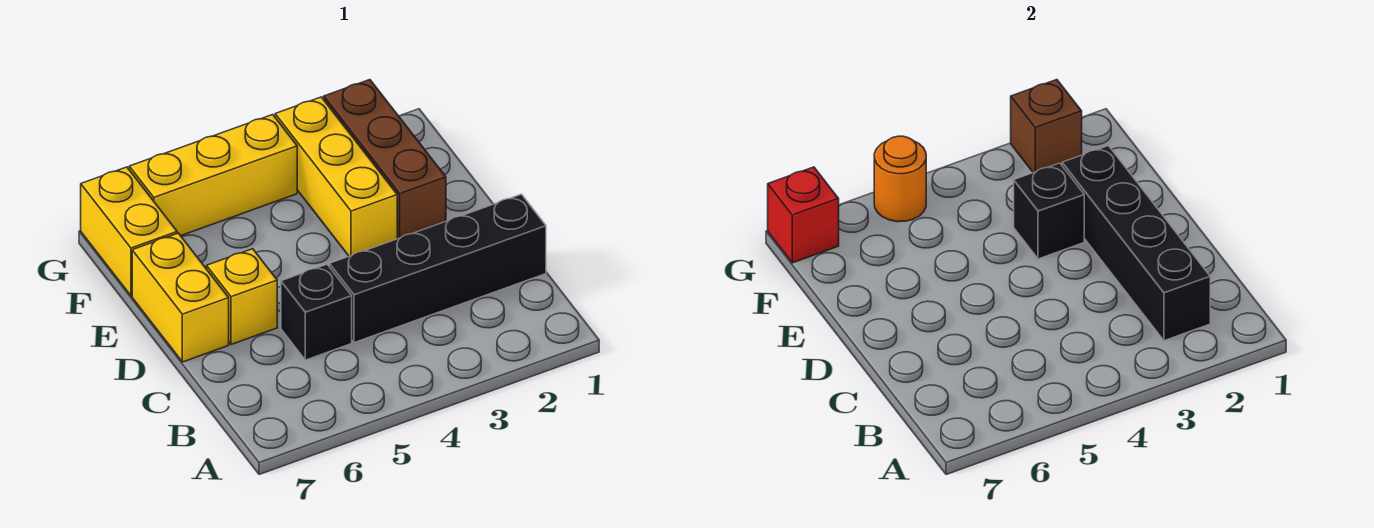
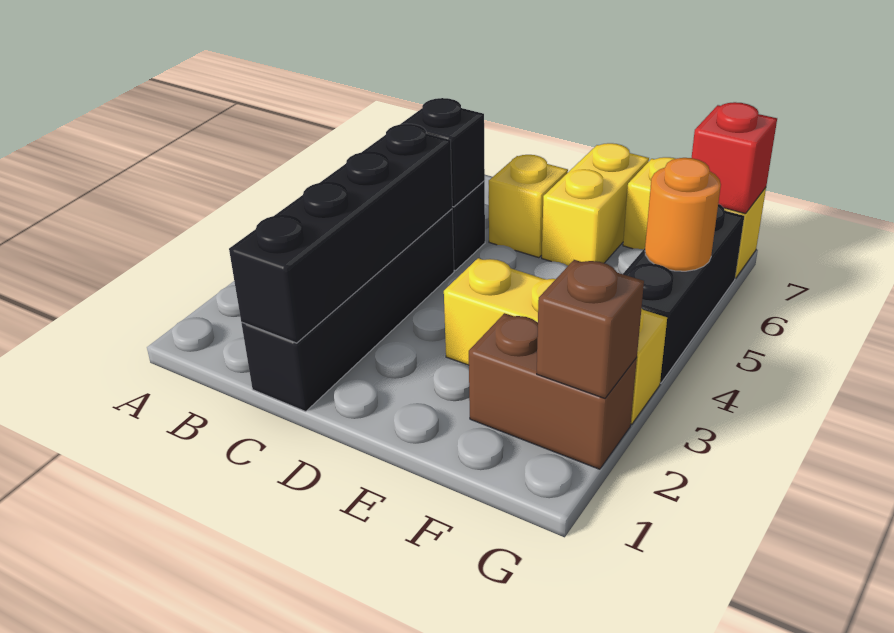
black 1x4 brick [1062,146,1210,341] -> black 1x4 brick turned to [229,124,452,343]
yellow 1x2 brick [132,233,229,362] -> yellow 1x2 brick turned to [542,143,649,266]
brown 1x3 brick [324,80,446,239] -> brown 1x2 brick [469,313,637,469]
black 1x1 brick [1014,163,1084,259] -> black 1x1 brick moved to [401,98,485,207]
yellow 1x3 brick [129,115,297,236] -> black 1x3 brick [623,204,744,383]

